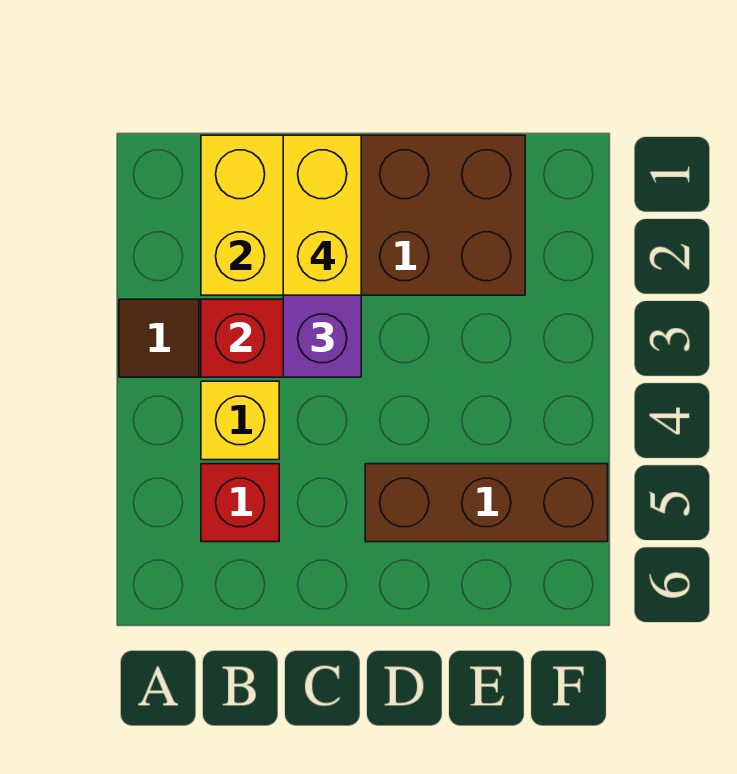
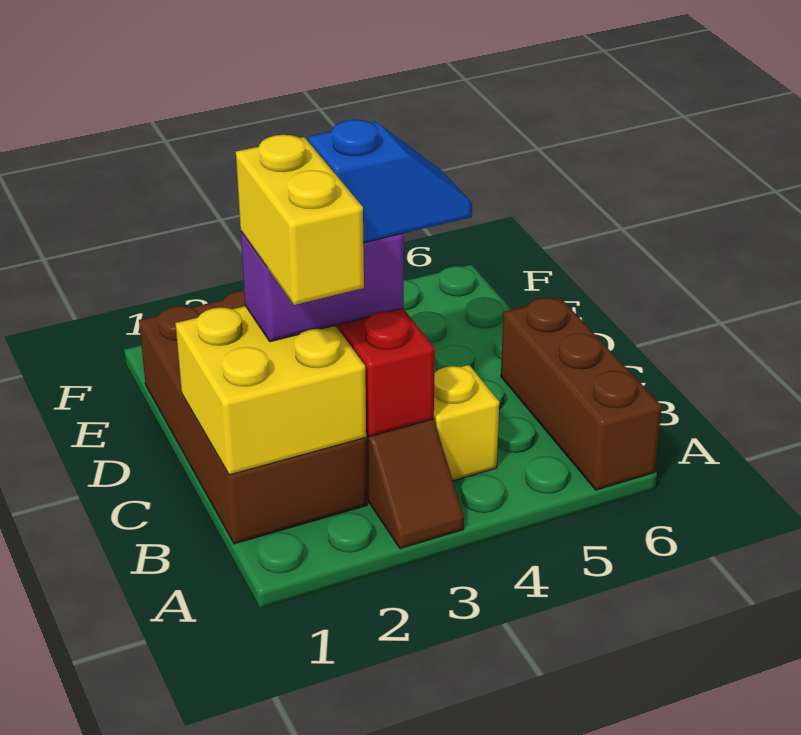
red 1x1 brick [201,464,279,542] -> none
yellow 1x2 brick [283,135,361,295] -> yellow 1x2 brick turned to [236,135,364,305]
none -> blue 1x2 slope [308,120,472,243]
brown 1x3 brick [365,464,608,542] -> brown 1x3 brick moved to [501,298,662,490]

